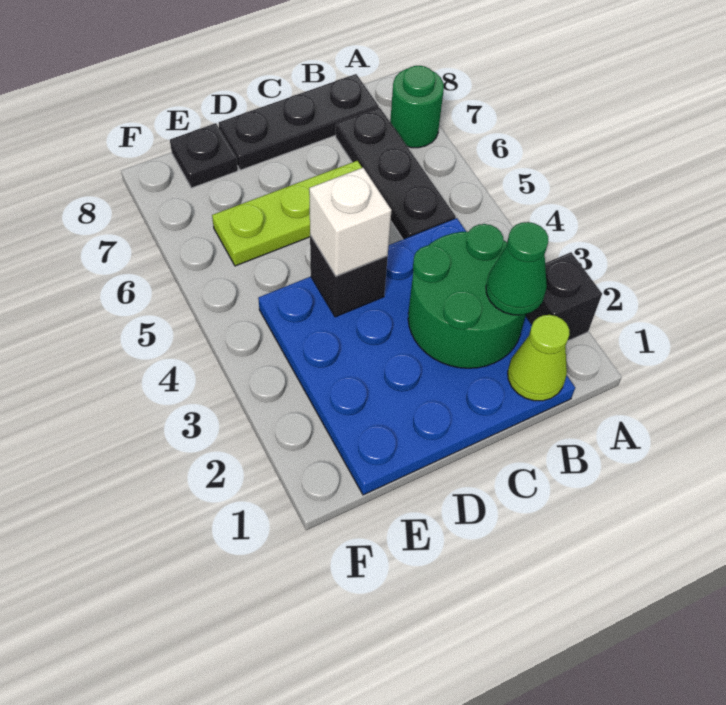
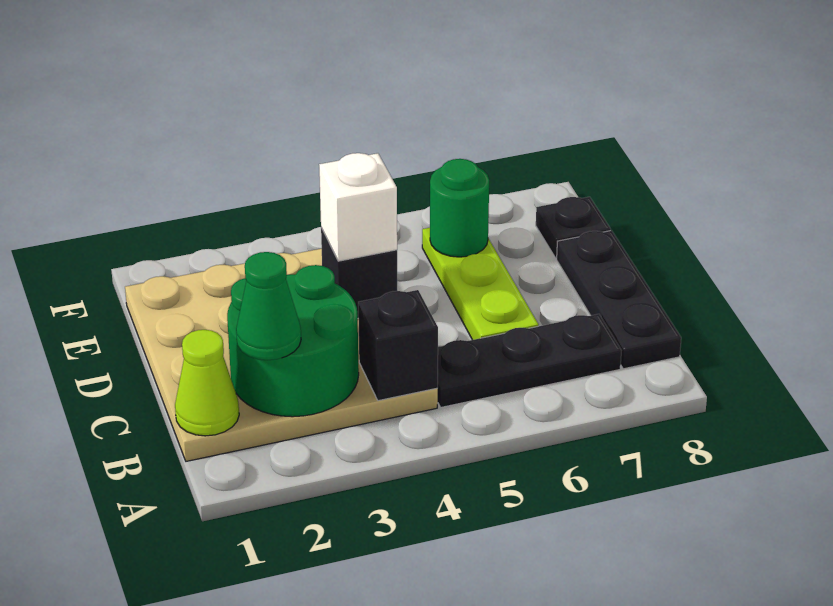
black 1x1 brick [526,252,602,341] -> black 1x1 brick moved to [358,290,438,401]
green 1x1 round brick [390,66,444,148] -> green 1x1 round brick moved to [430,159,489,257]
blue 4x4 plate [258,218,575,495] -> tan 4x4 plate [125,249,438,461]

